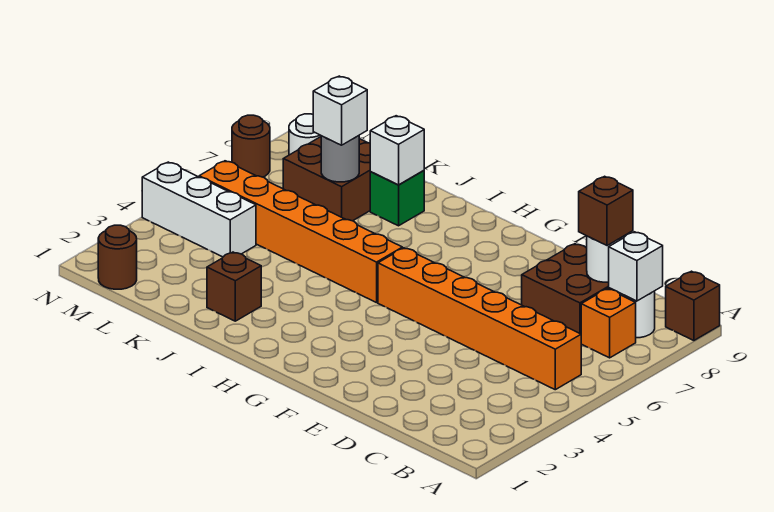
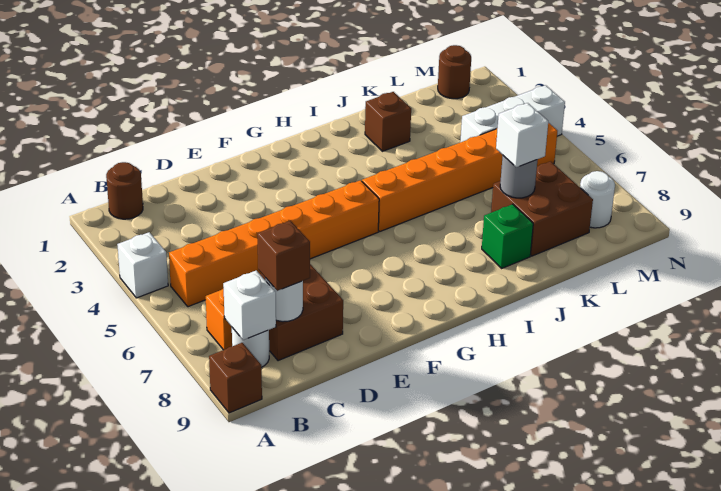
white 1x1 brick [370,116,424,185] -> white 1x1 brick moved to [117,232,168,298]
brown 1x1 round brick [232,115,270,177] -> brown 1x1 round brick moved to [106,162,143,219]

